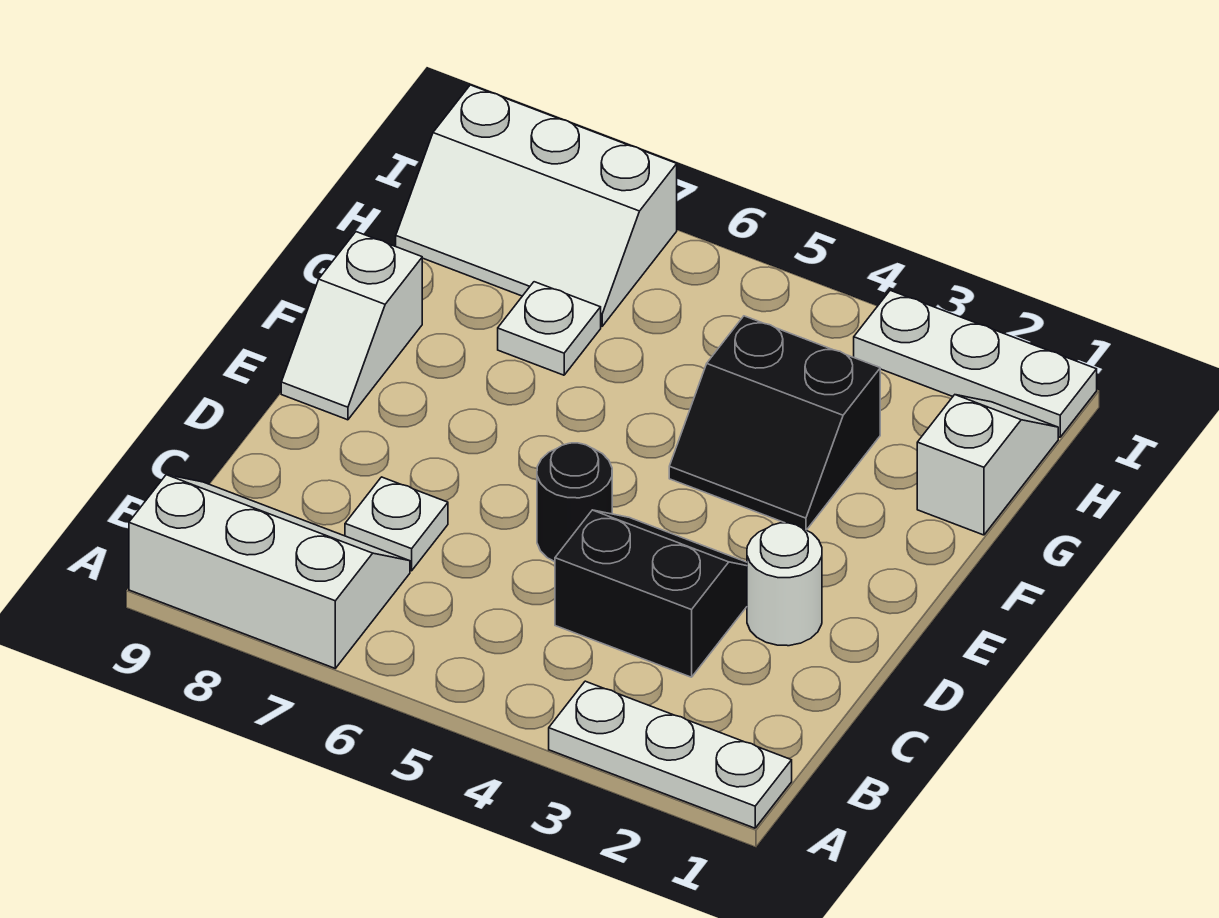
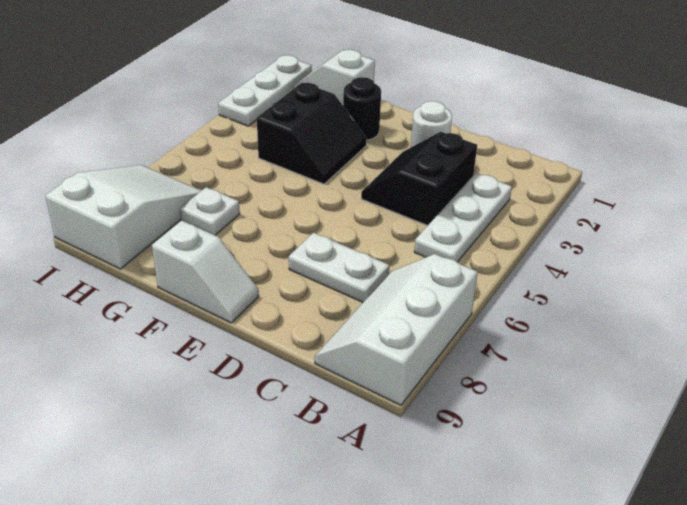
white 1x3 plate [549,681,792,828] -> white 1x3 plate moved to [414,173,512,262]
white 1x1 plate [345,477,448,571] -> white 1x2 plate [289,233,389,302]
black 1x1 round brick [537,443,612,562] -> black 1x1 round brick moved to [343,77,381,140]
white 2x3 slope [396,85,677,326] -> white 2x3 slope turned to [45,165,201,269]

